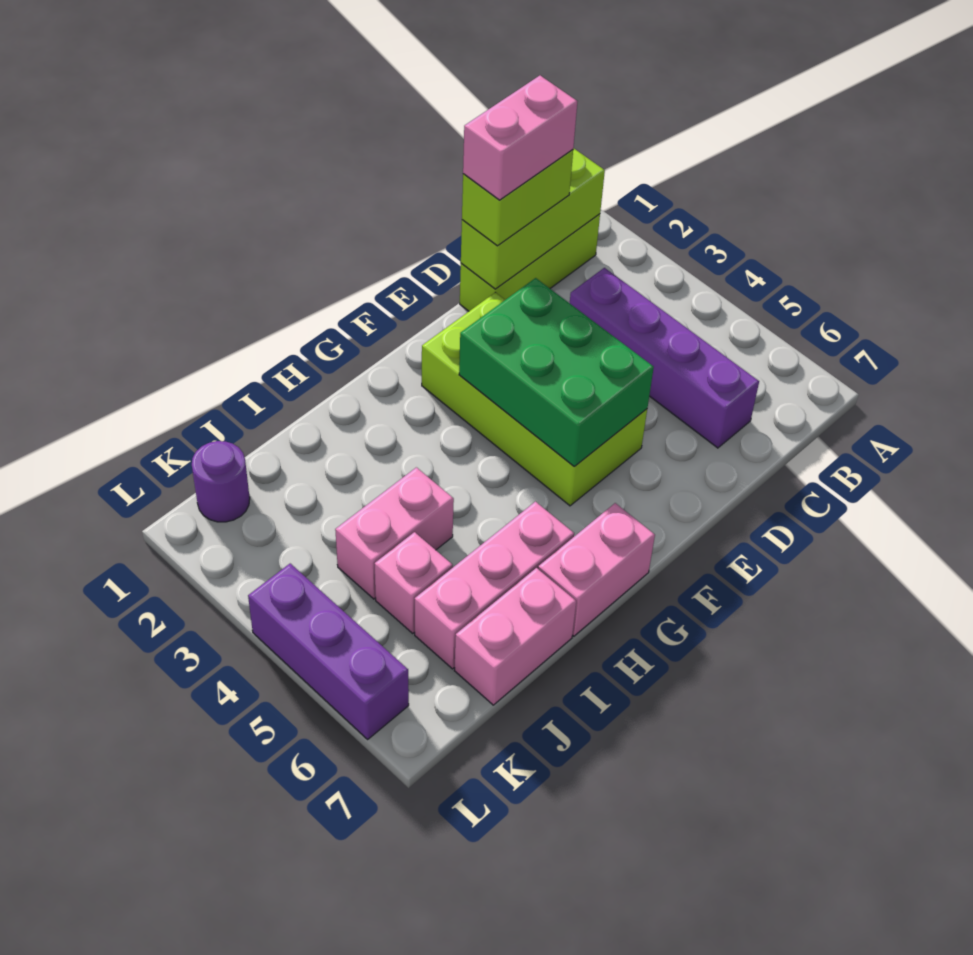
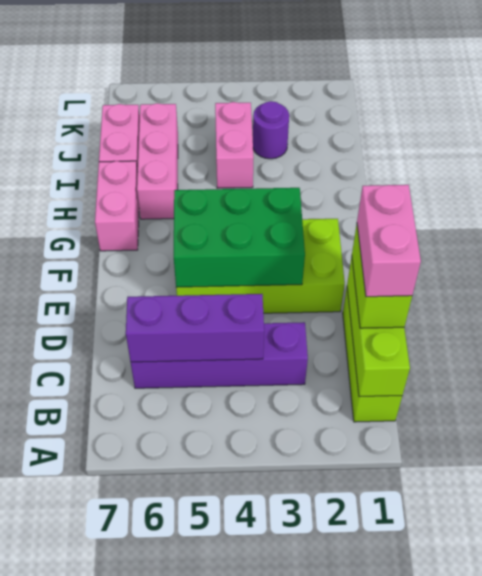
pink 1x1 brick [374,532,453,633] -> none
purple 1x1 round brick [192,441,250,522] -> purple 1x1 round brick moved to [253,101,289,159]
purple 1x3 brick [248,564,409,739] -> purple 1x3 brick moved to [126,294,264,362]

